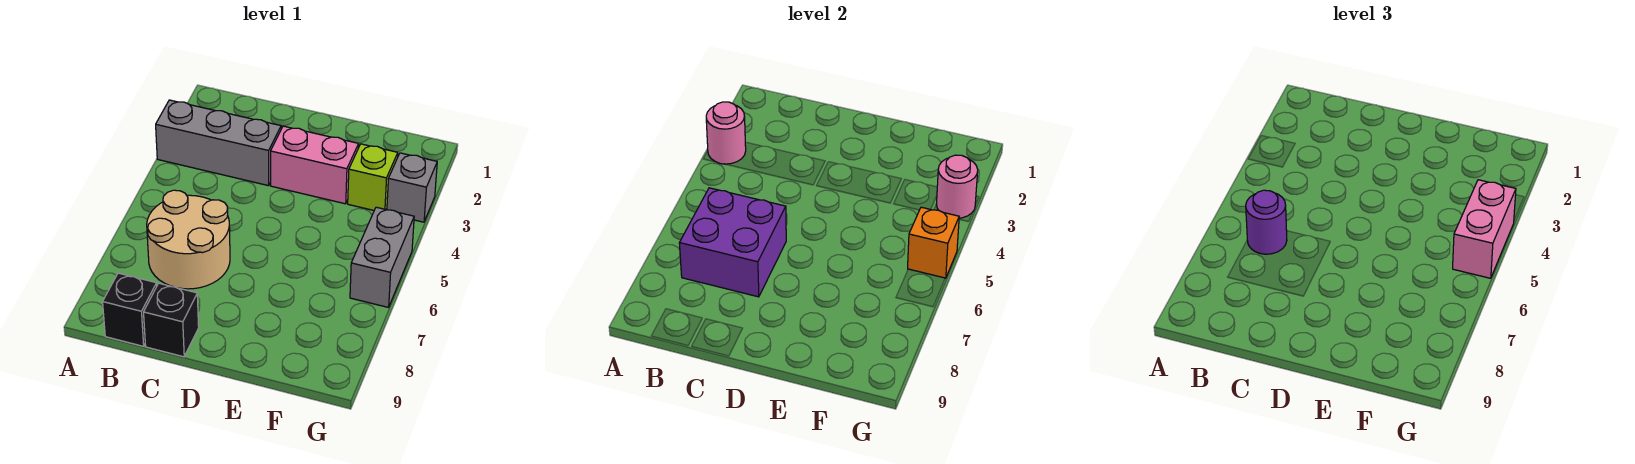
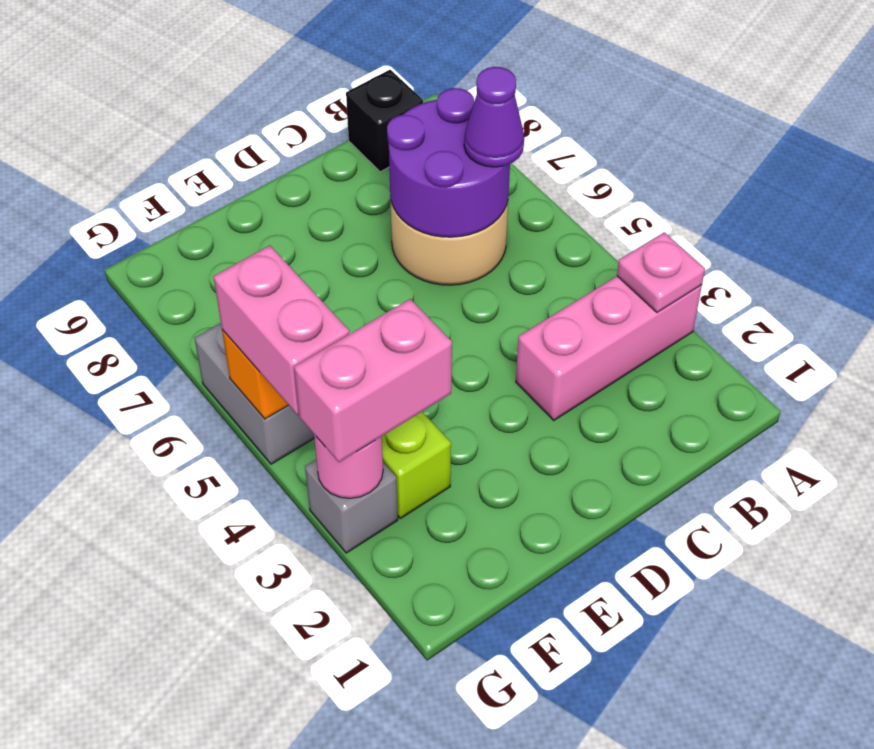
grey 1x3 brick [156,100,281,186] -> pink 1x3 brick [516,276,702,420]
pink 1x1 round brick [706,102,746,164] -> pink 1x1 plate [617,232,705,312]
purple 2x2 brick [679,188,786,297] -> purple 2x2 round brick [387,88,510,237]
purple 1x1 round brick [1246,190,1287,254] -> purple 1x1 cone [464,67,524,167]
black 1x1 brick [144,283,199,357] -> none
pink 1x2 brick [271,126,359,204] -> pink 1x2 brick moved to [294,299,452,462]

